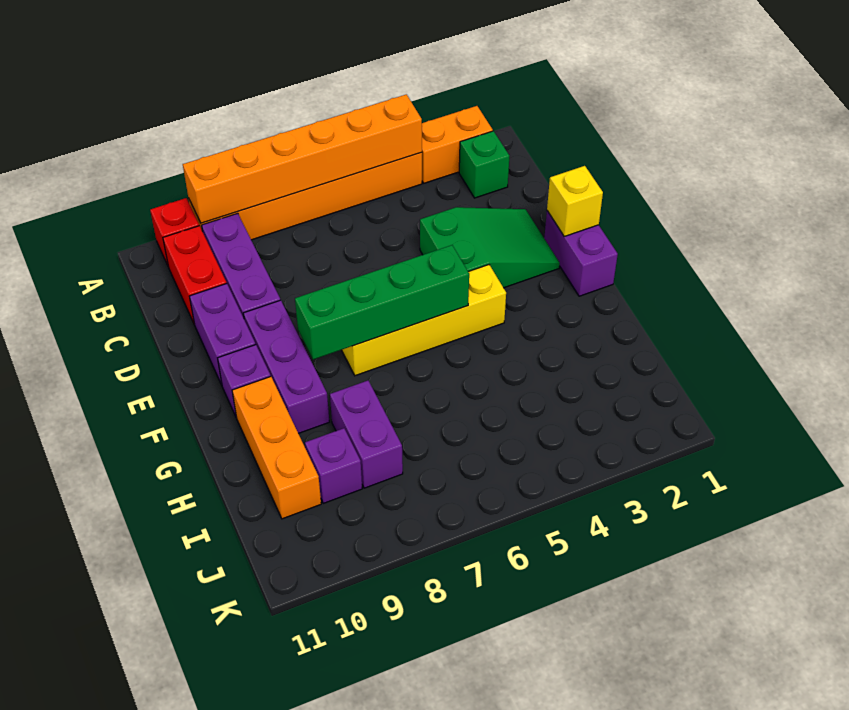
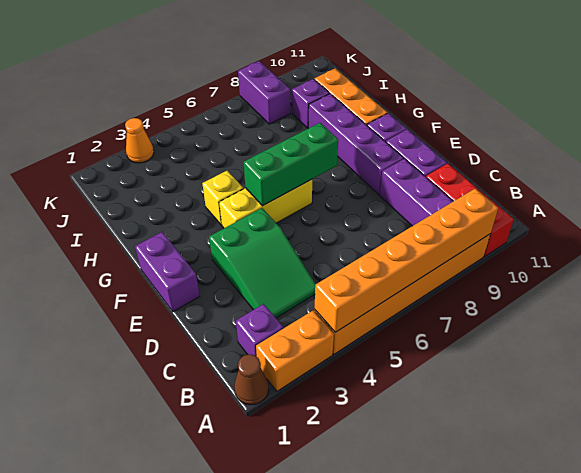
none -> brown 1x1 cone [234,354,269,405]
green 1x1 brick [459,131,509,198] -> purple 1x1 brick [236,304,283,357]
green 2x3 slope [420,207,560,288] -> green 2x3 slope turned to [209,208,316,318]
yellow 1x1 brick [547,166,603,236] -> yellow 1x1 brick moved to [202,171,244,225]
purple 1x3 brick [243,300,329,433] -> purple 1x4 brick [308,94,403,194]
yellow 1x4 brick [342,265,506,376] -> yellow 1x3 brick [219,179,312,228]
green 1x4 brick [295,245,469,360] -> green 1x3 brick [244,123,338,206]
purple 1x2 brick [330,381,403,488] -> purple 1x2 brick moved to [238,61,290,124]
none -> orange 1x1 cone [125,118,154,163]

